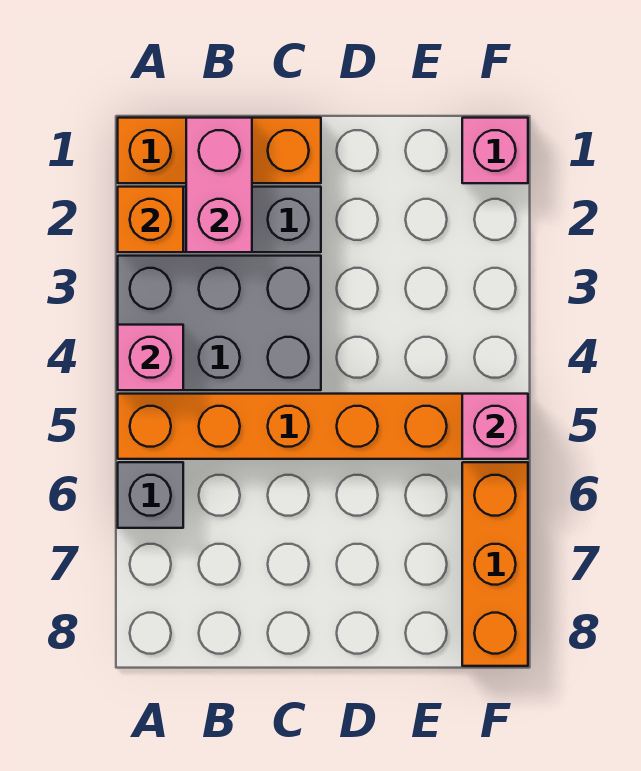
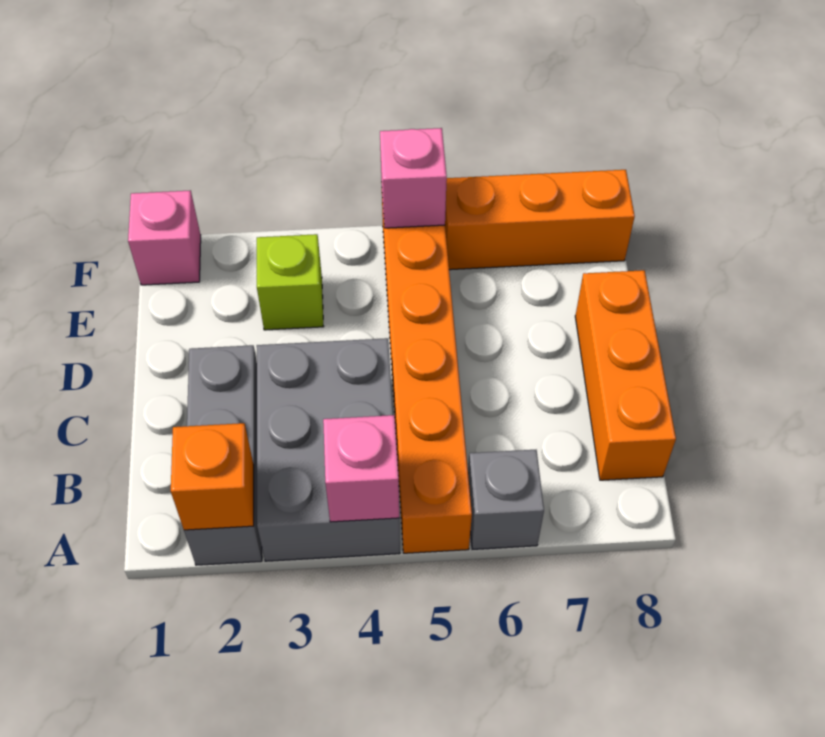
orange 1x3 brick [118,118,321,183] -> orange 1x3 brick moved to [575,270,676,480]
pink 1x2 brick [186,118,252,252] -> none
none -> lime 1x1 brick [257,234,324,330]

